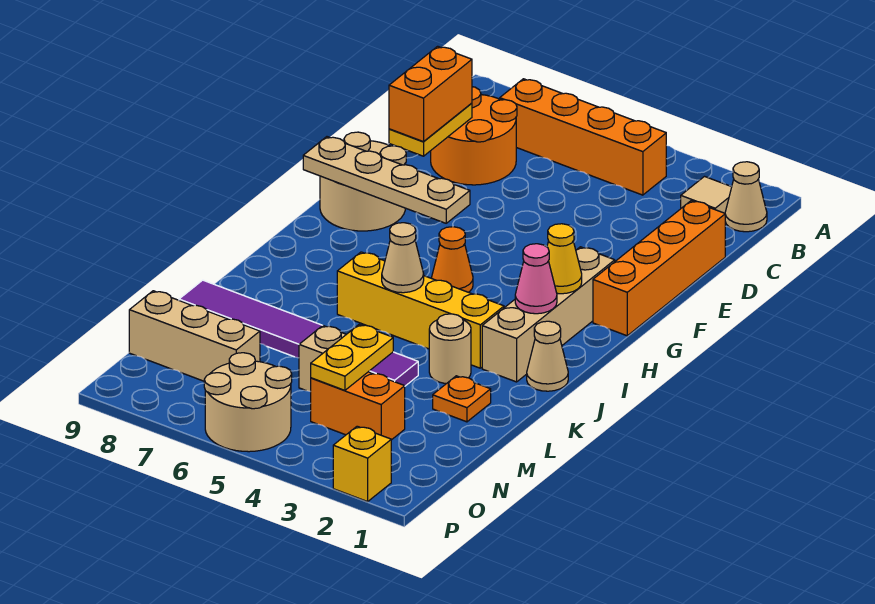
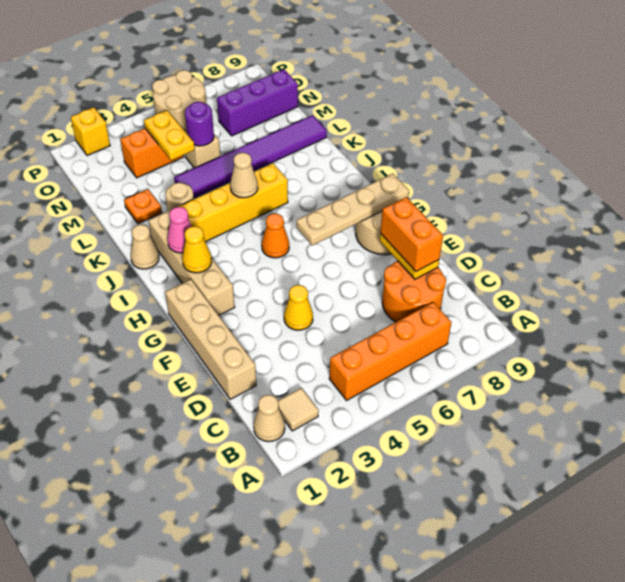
orange 1x4 brick [593,201,725,336] -> tan 1x4 brick [165,279,256,399]
none -> yellow 1x1 cone [284,285,313,330]
none -> purple 1x1 round brick [185,102,214,146]
tan 1x3 brick [129,291,260,381] -> purple 1x3 brick [217,69,298,136]

